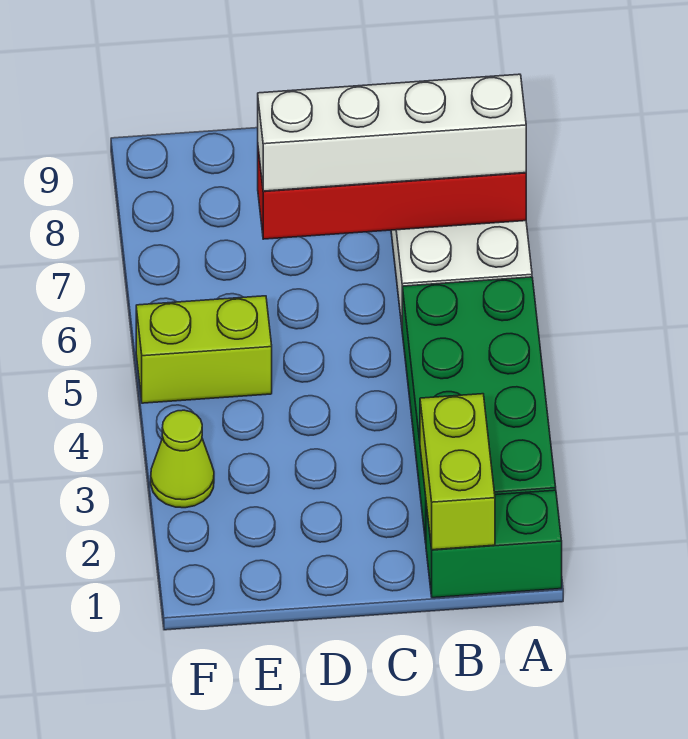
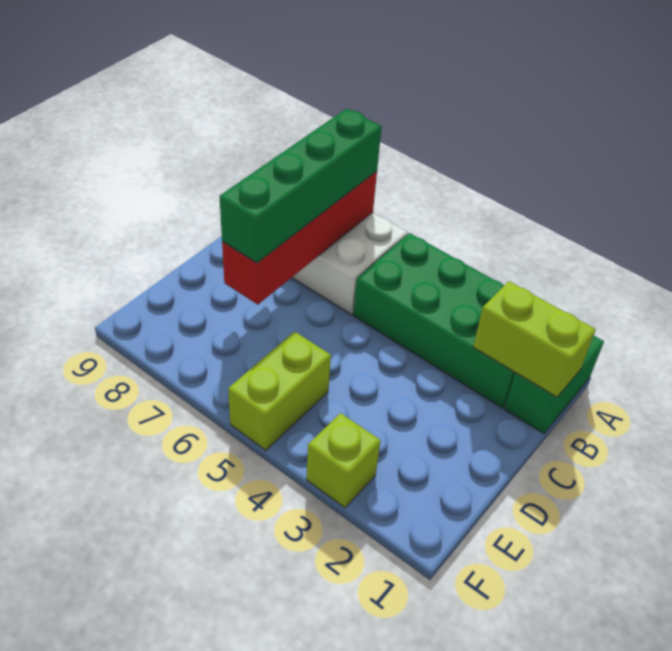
white 1x4 brick [258,74,526,191] -> green 1x4 brick [219,108,382,263]
lime 1x1 cone [151,410,214,508] -> lime 1x1 brick [306,413,381,508]

